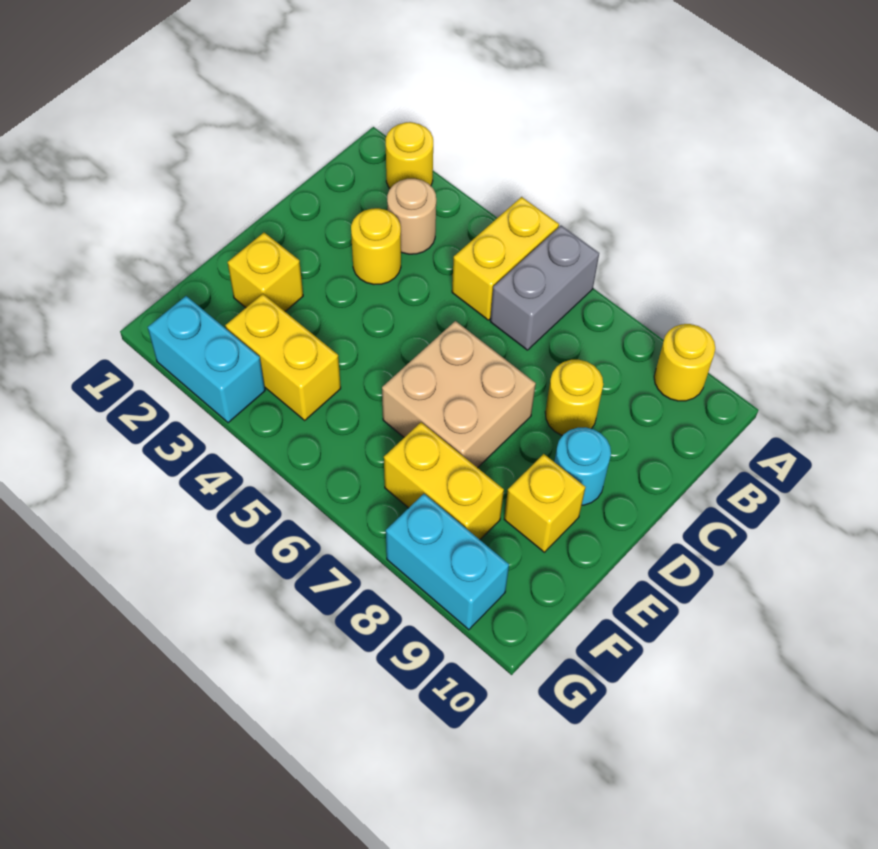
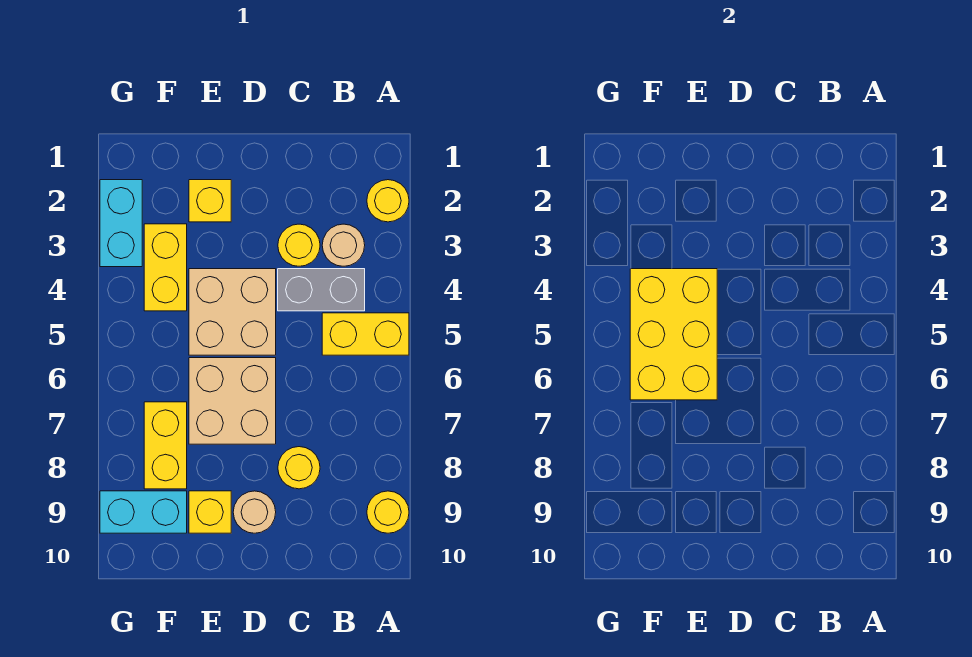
grey 1x2 brick [490,226,599,350] -> grey 1x2 brick moved to [278,269,365,311]
none -> tan 2x2 brick [189,269,276,355]
cyan 1x1 round brick [554,427,611,505] -> tan 1x1 round brick [233,491,276,533]
none -> yellow 2x3 brick [630,269,717,400]
cyan 1x2 brick [386,494,509,630] -> cyan 1x2 brick turned to [100,491,187,533]

